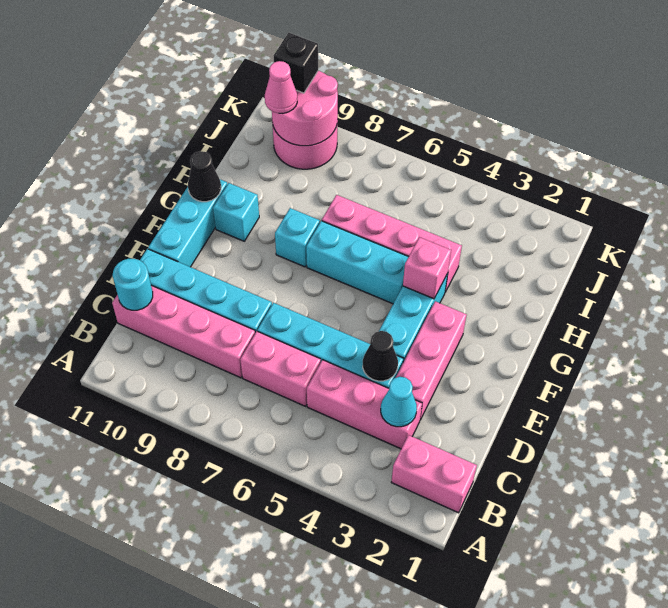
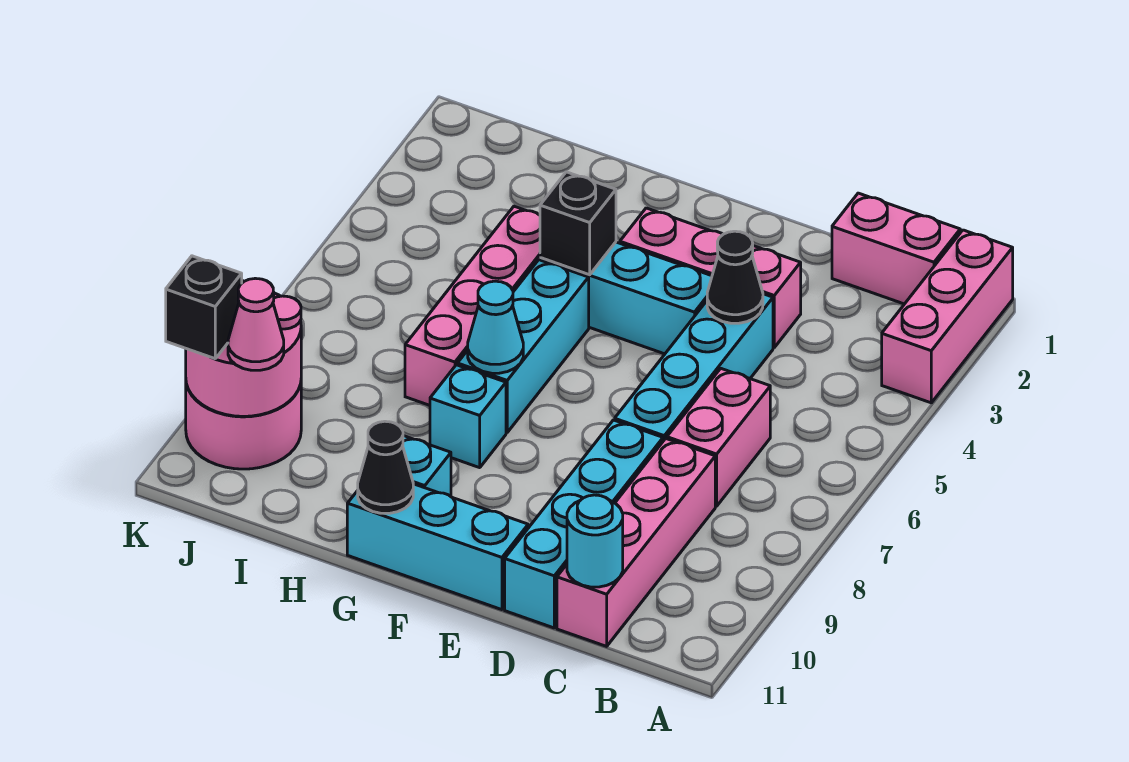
pink 1x2 brick [391,435,477,513] -> pink 1x2 brick turned to [832,193,960,304]
pink 1x3 brick [307,360,422,449] -> pink 1x3 brick moved to [882,230,1013,403]
cyan 1x1 cone [381,377,417,427] -> cyan 1x1 cone moved to [468,281,523,373]
pink 1x1 brick [403,237,451,299] -> black 1x1 brick [540,172,616,275]

